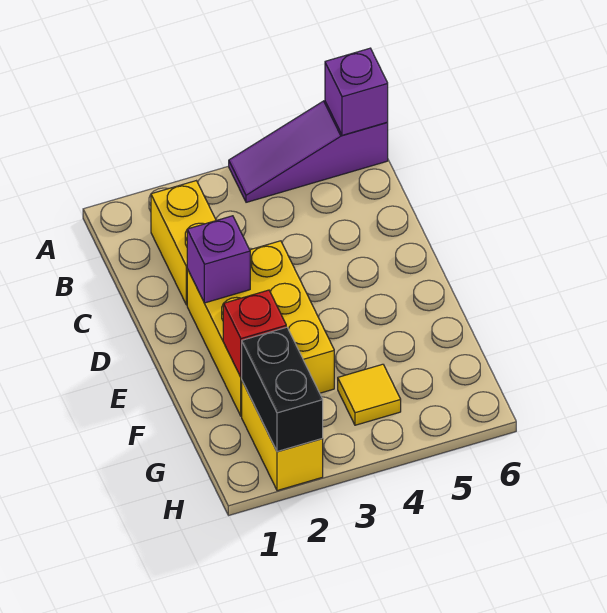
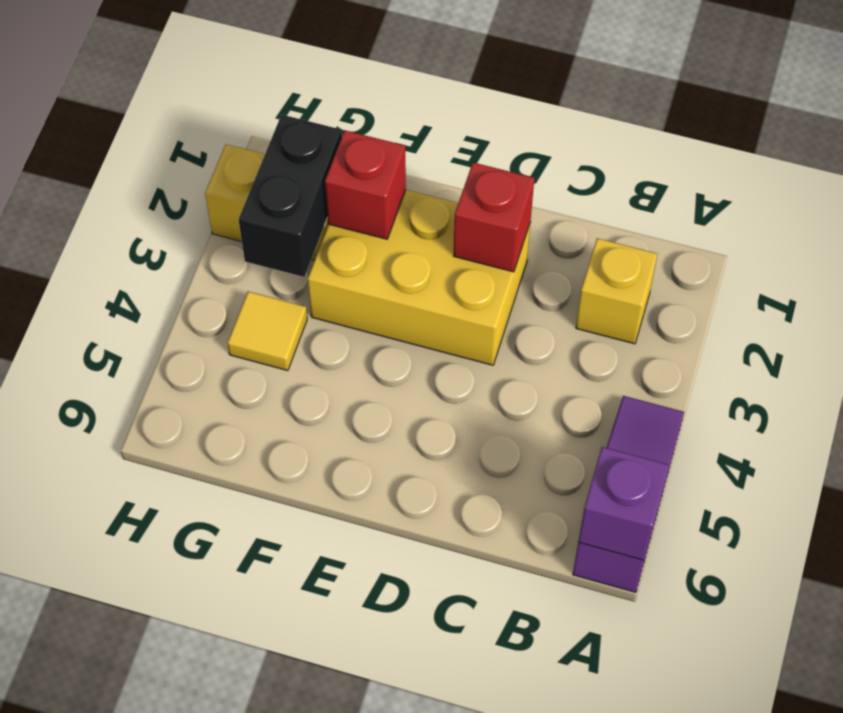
yellow 1x2 brick [151,181,216,305] -> yellow 1x1 brick [576,238,657,344]
purple 1x1 brick [187,216,250,303] -> red 1x1 brick [454,163,534,272]
black 1x2 brick [242,327,323,452] -> black 1x2 brick turned to [239,115,342,277]

